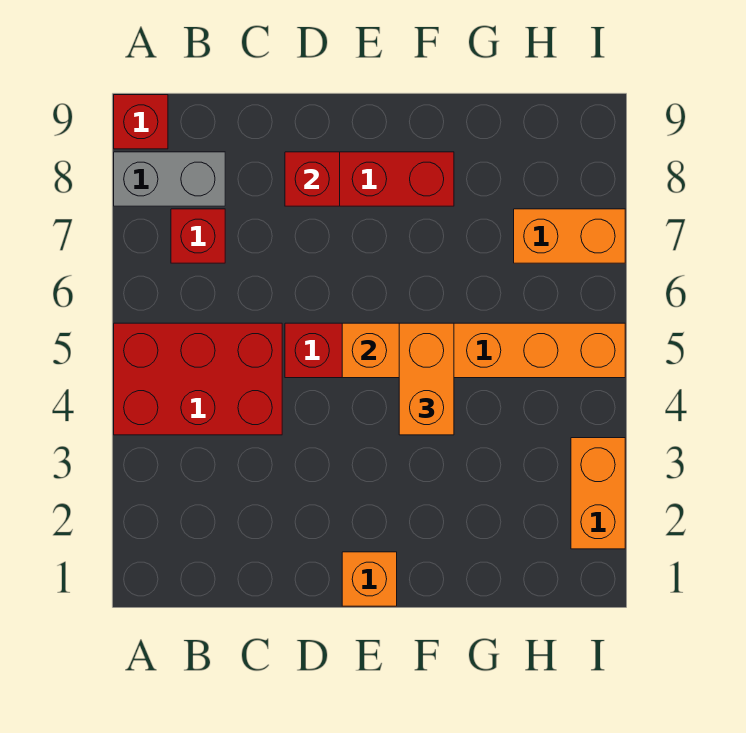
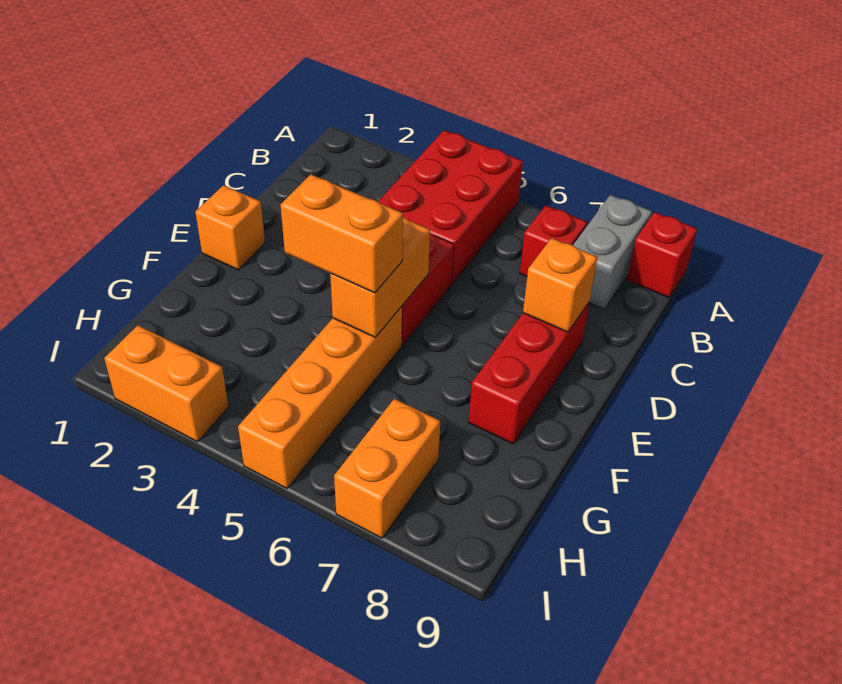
red 1x1 brick [285,152,340,206] -> orange 1x1 brick [523,238,598,332]

